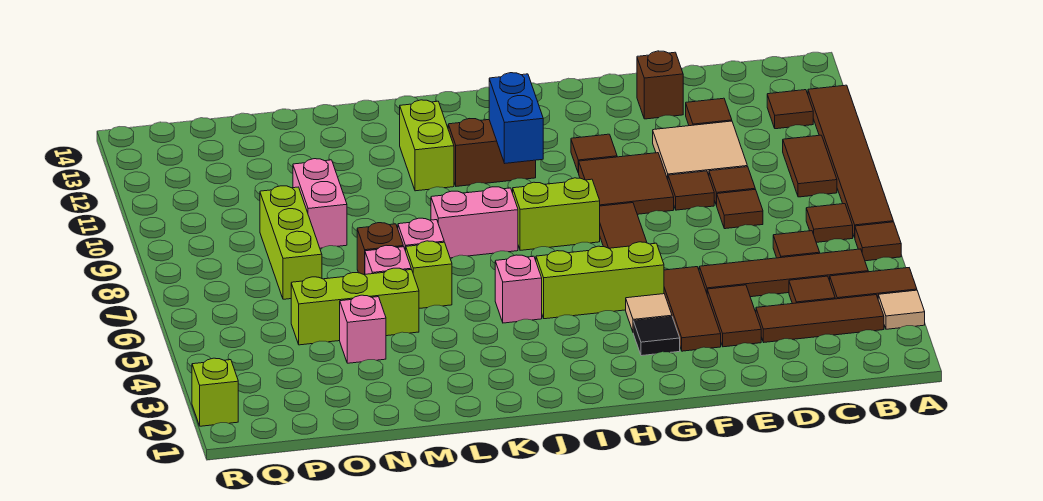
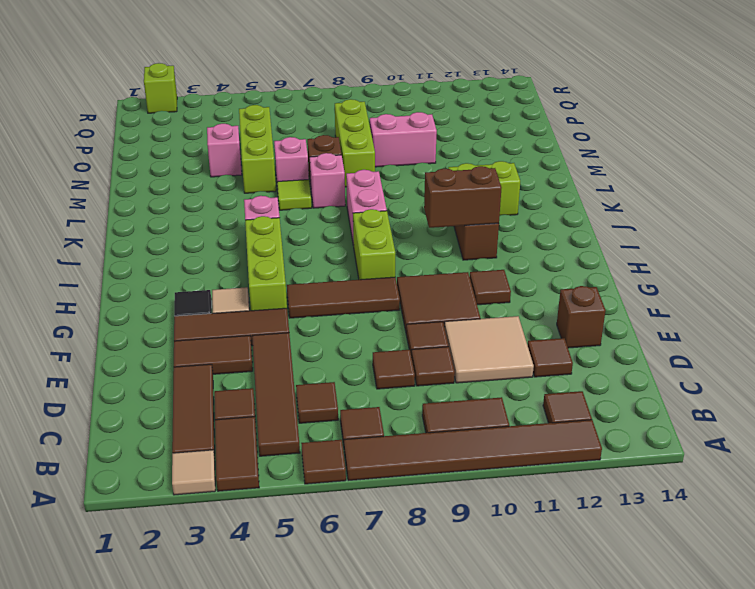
blue 1x2 brick [489,73,543,163] -> brown 1x2 brick [424,166,502,228]
lime 1x1 brick [406,241,452,308] -> lime 1x1 tile [277,180,312,210]
lime 1x3 brick [260,186,322,299] -> lime 1x3 brick turned to [335,99,375,187]

